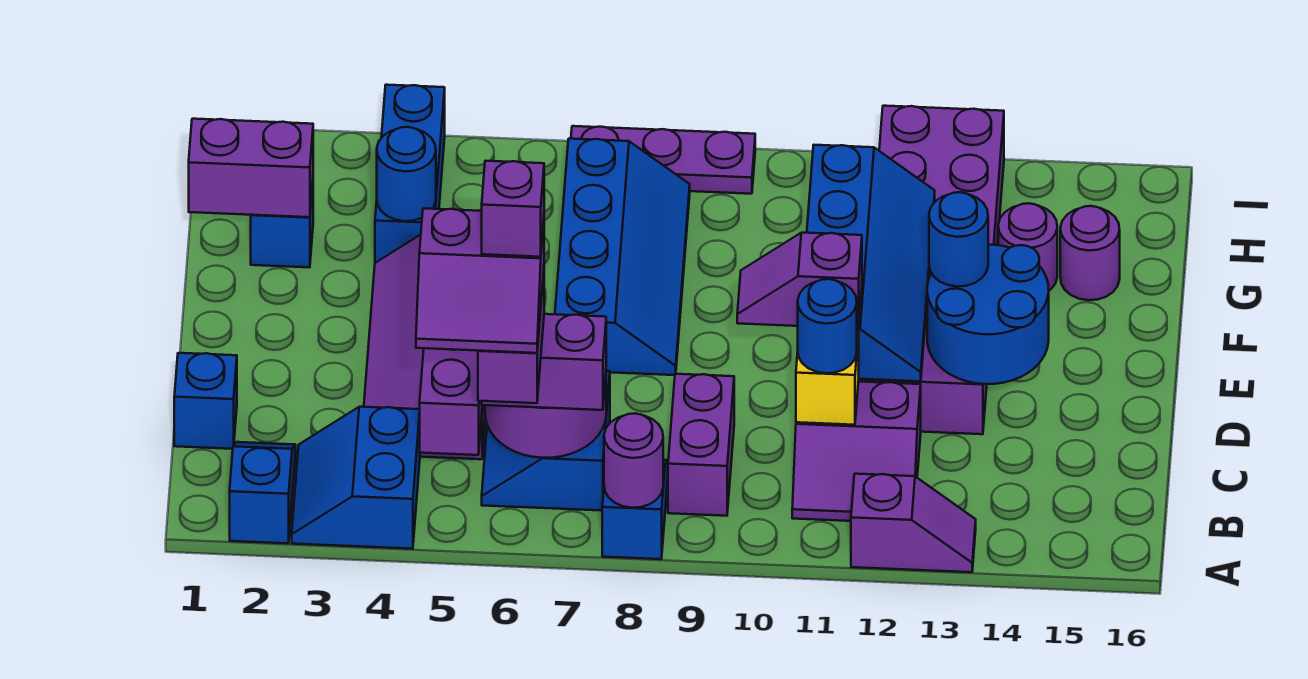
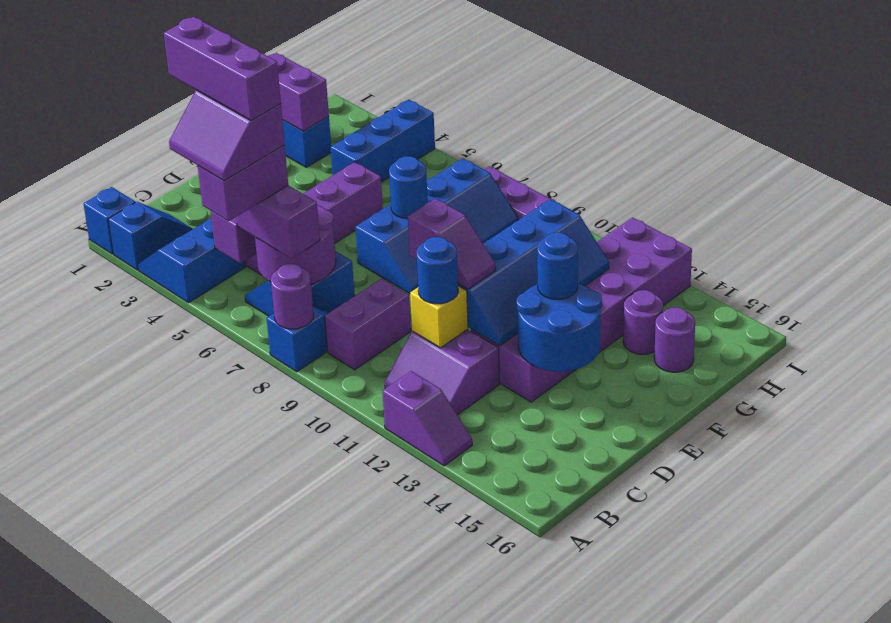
purple 1x1 brick [482,161,544,257] -> purple 1x3 brick [164,17,281,121]
blue 1x1 brick [174,353,237,449] -> blue 1x1 brick moved to [83,187,135,254]
purple 1x2 slope [737,233,862,329] -> purple 1x2 slope turned to [408,199,496,289]
blue 1x1 round brick [377,127,436,221] -> blue 1x1 round brick moved to [389,156,428,219]

